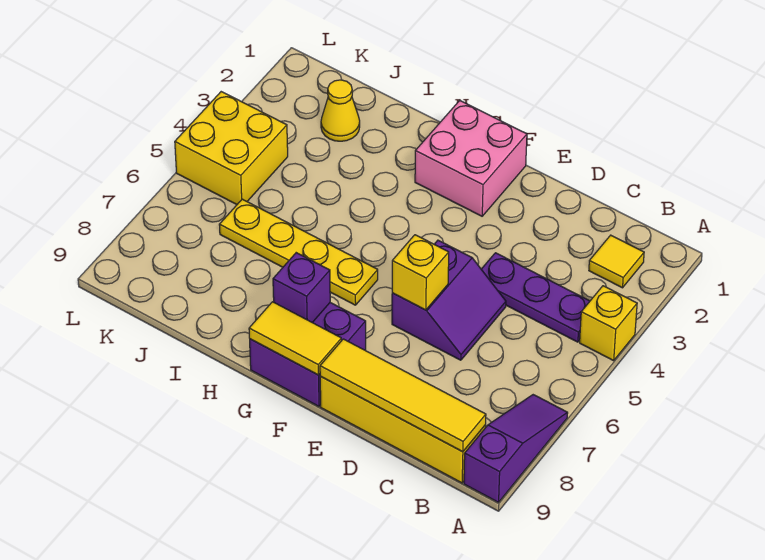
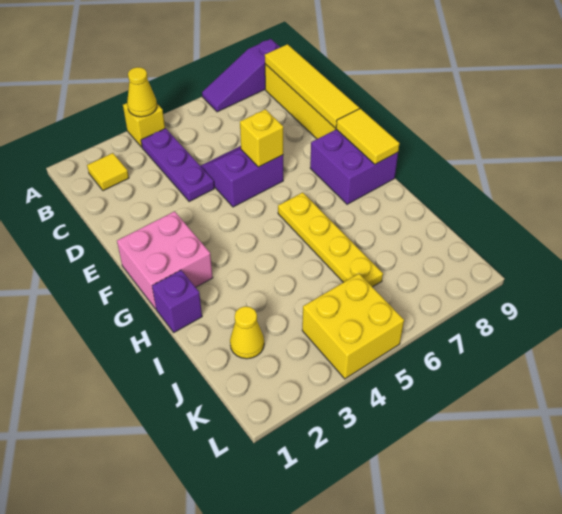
none -> yellow 1x1 cone [127,67,157,117]
purple 1x1 brick [273,253,330,323] -> purple 1x1 brick moved to [152,270,202,332]

